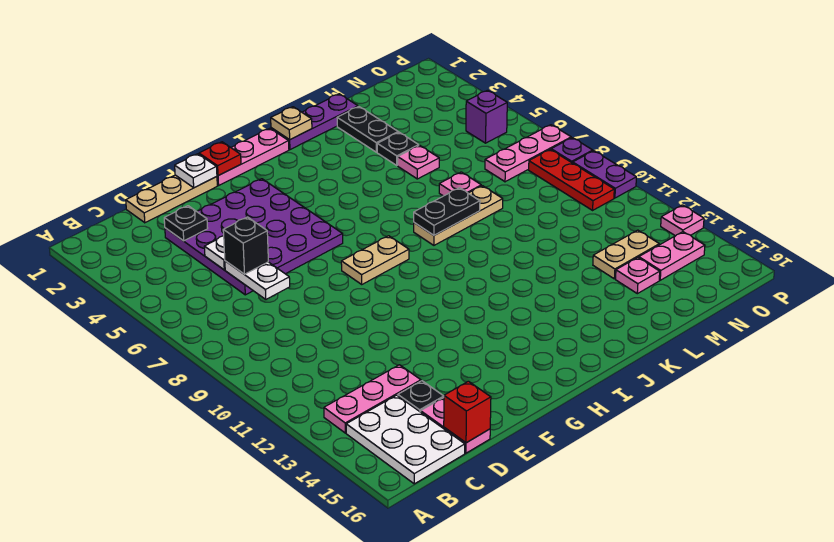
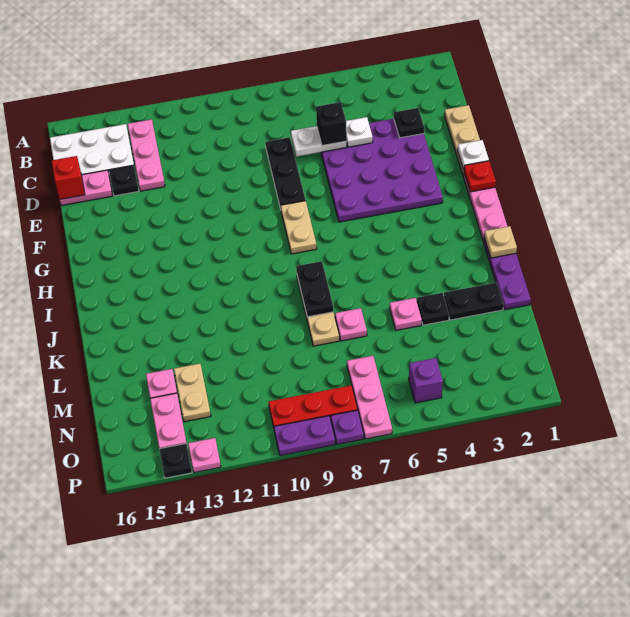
none -> black 1x3 plate [265,137,306,209]
none -> black 1x1 plate [159,443,192,478]

